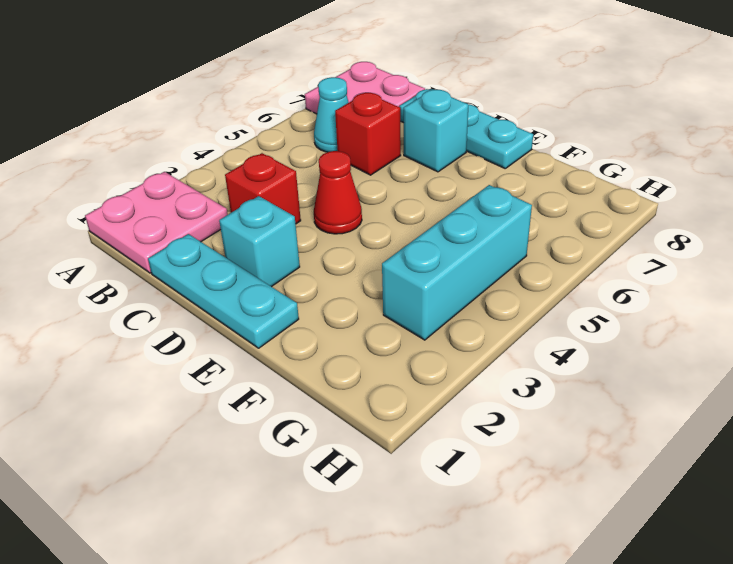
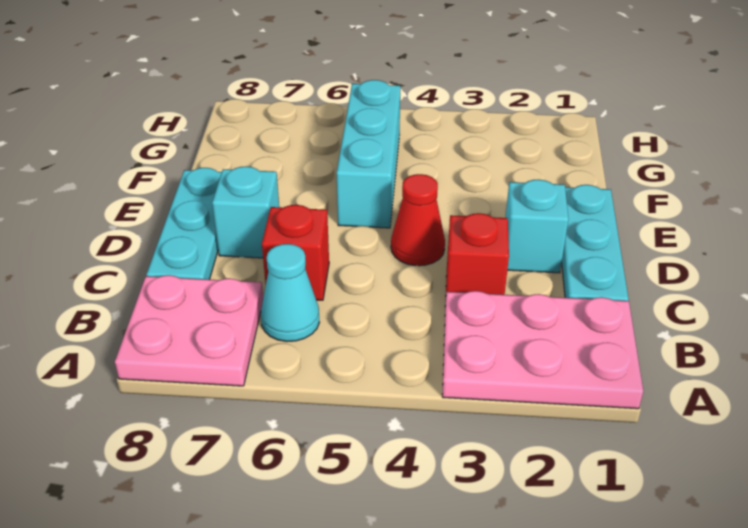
pink 2x2 plate [85,172,228,273] -> pink 2x3 plate [442,291,643,409]
cyan 1x3 brick [382,185,532,340] -> cyan 1x3 brick turned to [337,80,400,228]

